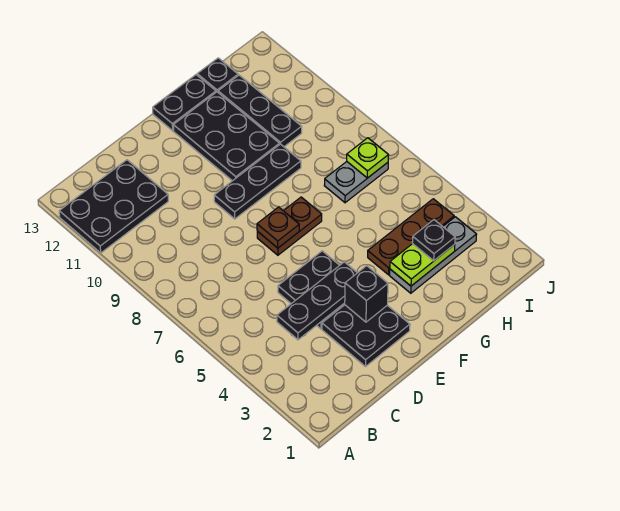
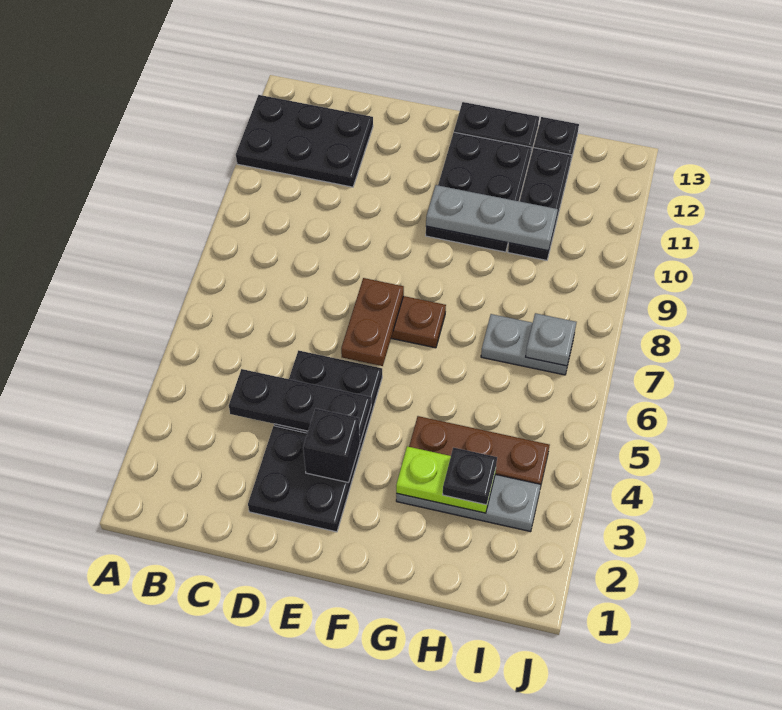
brown 1x1 plate [257,207,299,248] -> brown 1x2 plate [341,278,404,366]
black 1x3 plate [214,144,301,219] -> none
none -> grey 1x3 plate [426,185,558,251]
lime 1x1 plate [347,138,389,178] -> grey 1x1 plate [526,313,576,366]

